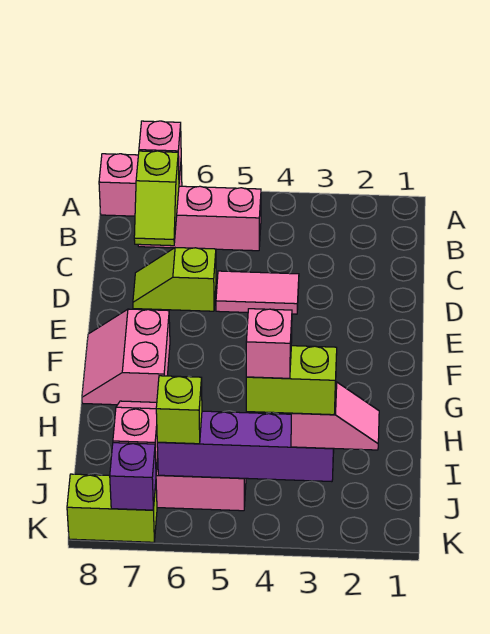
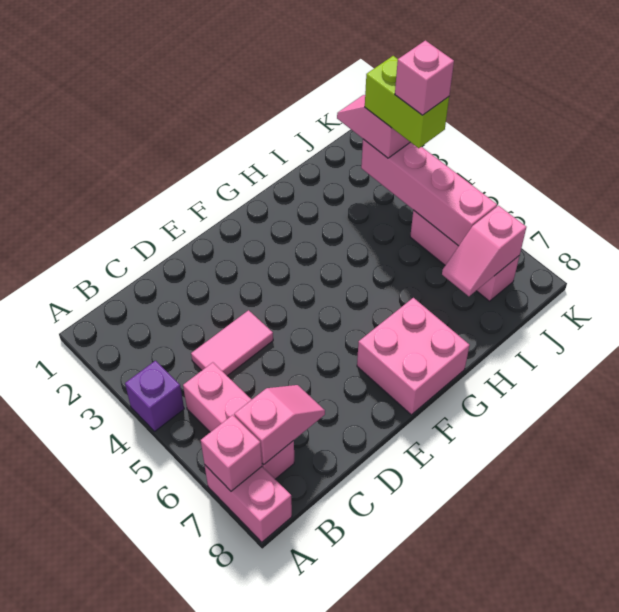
lime 1x2 slope [134,151,179,246] -> pink 1x2 slope [234,385,325,465]
pink 1x2 tile [216,271,299,314] -> pink 1x2 tile turned to [191,310,273,376]
lime 1x2 slope [133,248,216,311] -> none
pink 2x2 slope [82,309,170,405] -> pink 2x2 brick [357,298,470,415]
purple 1x4 brick [157,411,334,482] -> pink 1x4 brick [361,139,497,246]
lime 1x1 brick [156,376,202,444] -> none
lime 1x2 brick [67,474,157,542] -> none
purple 1x1 brick [110,443,156,510] -> purple 1x1 brick moved to [125,361,184,431]

